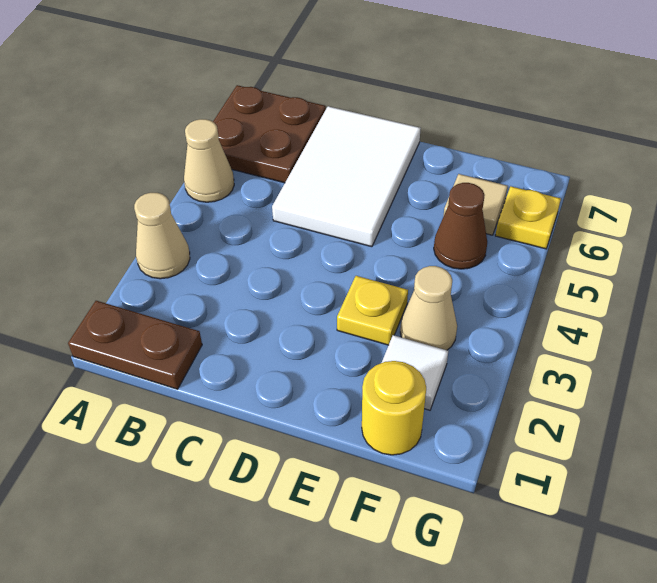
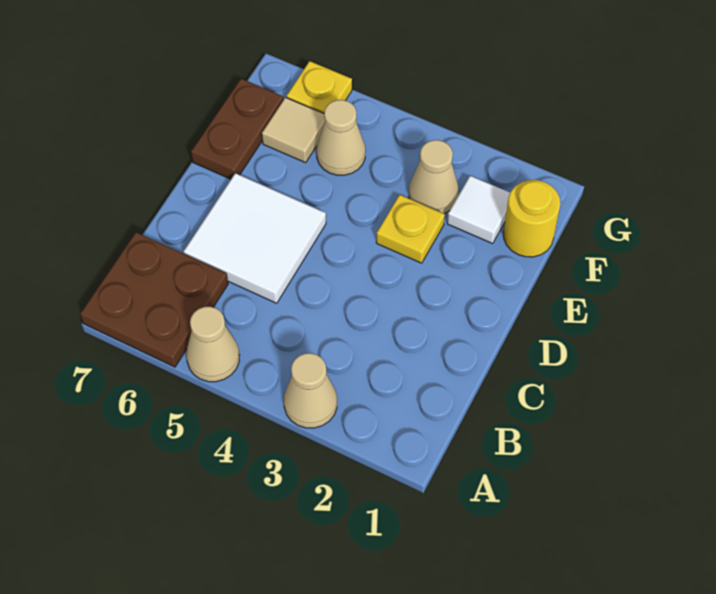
brown 1x2 plate [68,301,202,389] -> brown 1x2 plate moved to [191,79,283,179]
white 2x3 tile [272,106,421,247] -> white 2x2 tile [184,173,326,303]
brown 1x1 cone [434,183,487,269] -> tan 1x1 cone [317,100,365,175]

